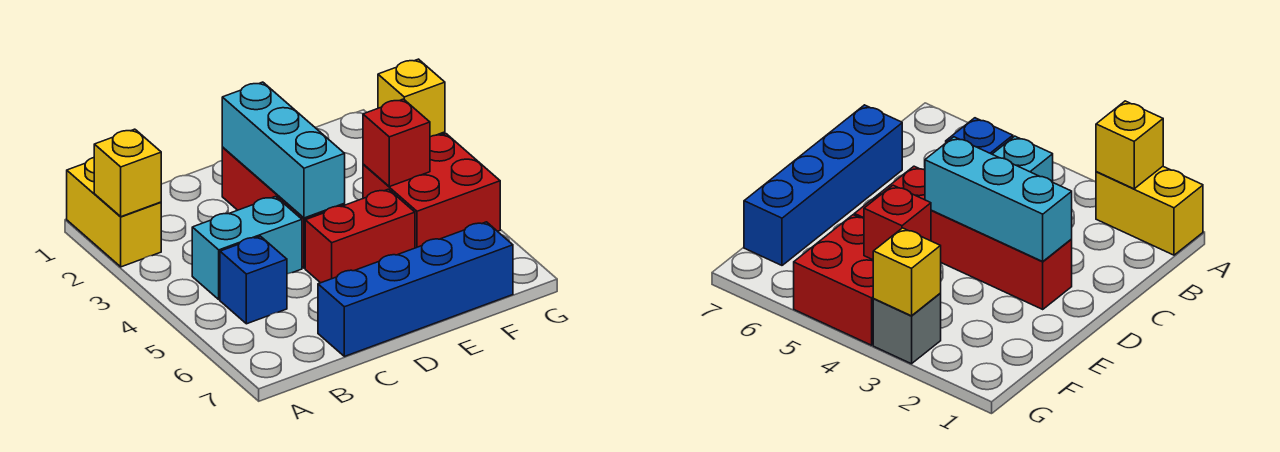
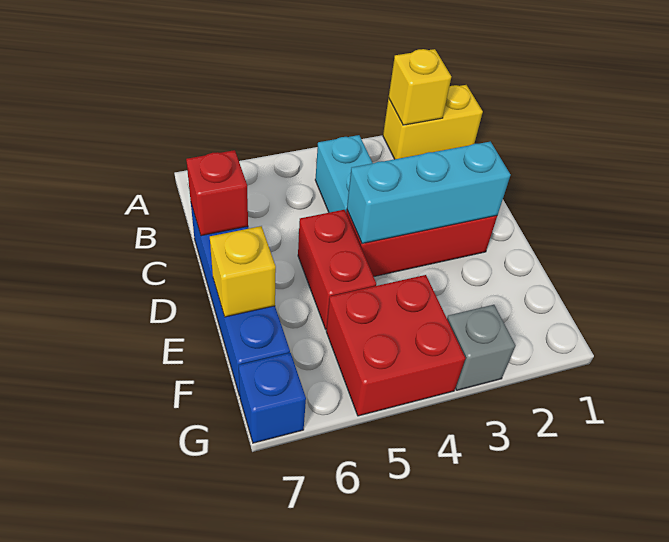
blue 1x1 brick [220,236,287,324] -> blue 1x1 brick moved to [238,353,306,443]
red 1x1 brick [363,99,430,187] -> red 1x1 brick moved to [186,150,248,236]
yellow 1x1 brick [378,59,445,137] -> yellow 1x1 brick moved to [210,226,276,317]

